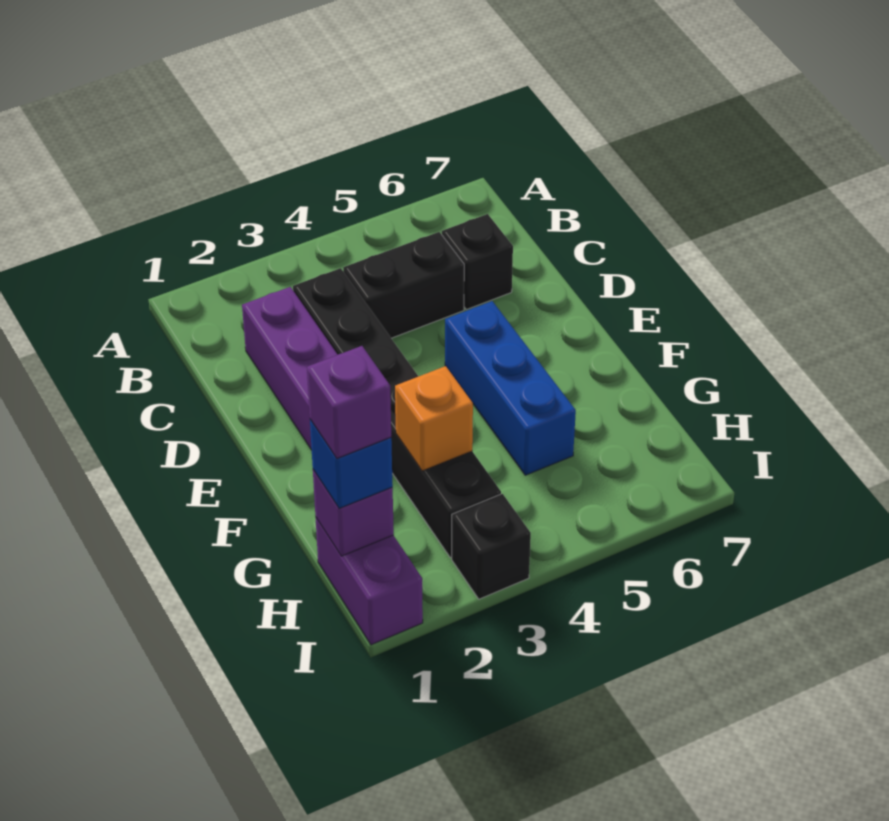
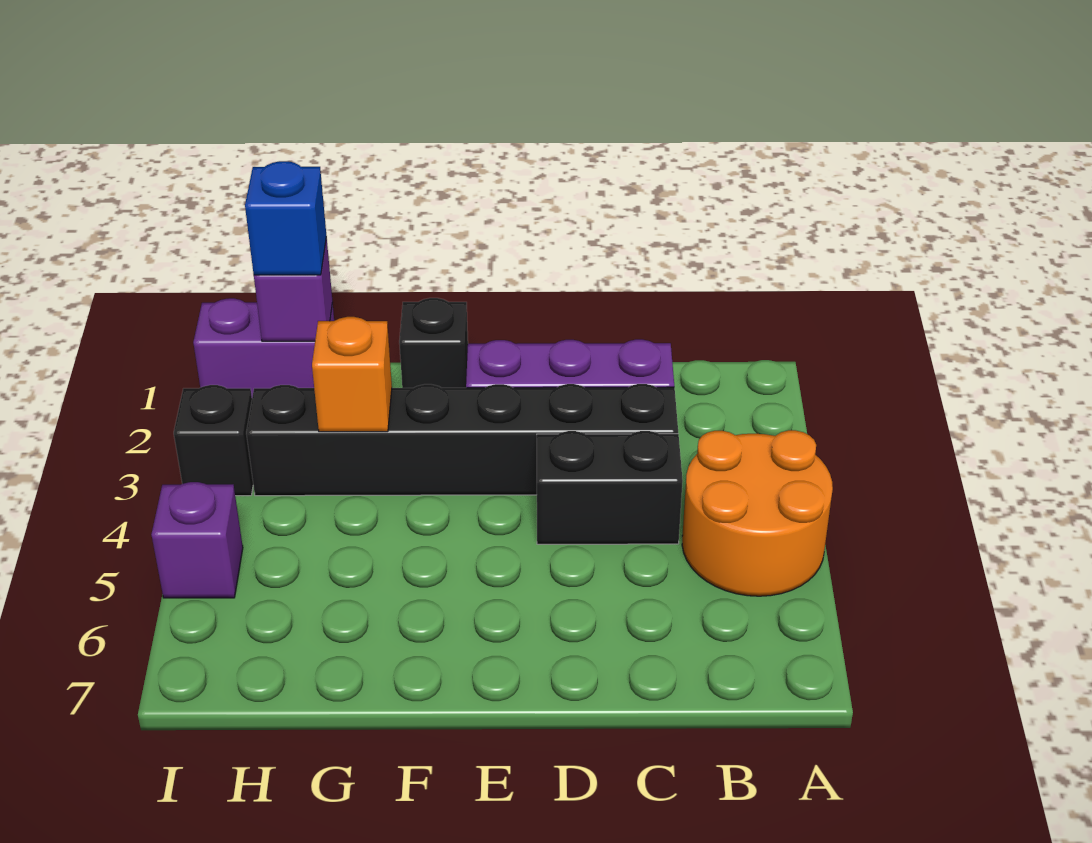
none -> orange 2x2 round brick [682,430,833,596]
black 1x2 brick [343,232,464,338] -> black 1x2 brick turned to [537,431,683,544]
black 1x1 brick [442,214,513,310] -> black 1x1 brick moved to [399,298,468,388]
blue 1x3 brick [445,301,576,475] -> none
purple 1x1 brick [307,346,391,458] -> purple 1x1 brick moved to [151,482,243,598]

